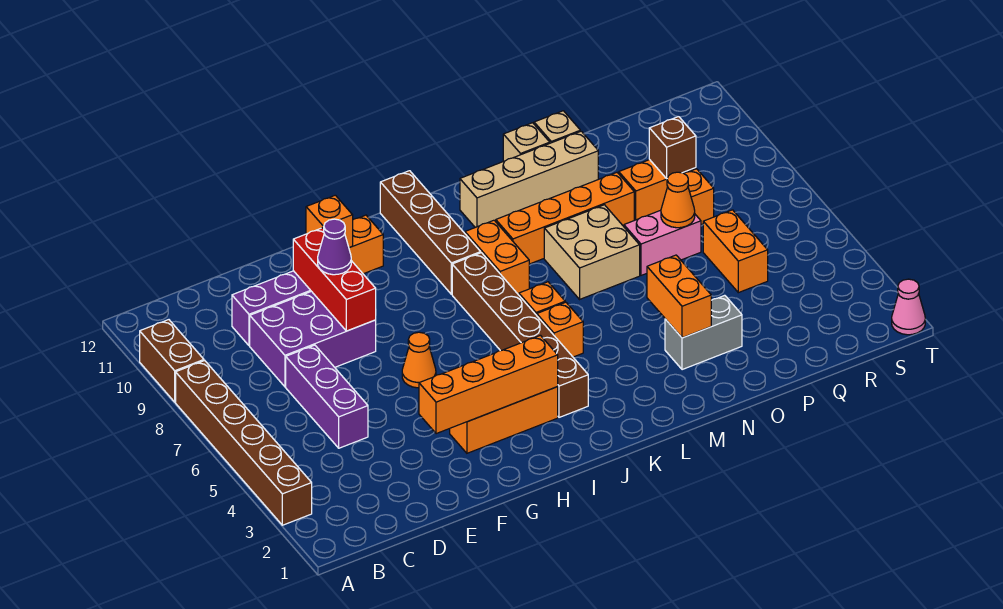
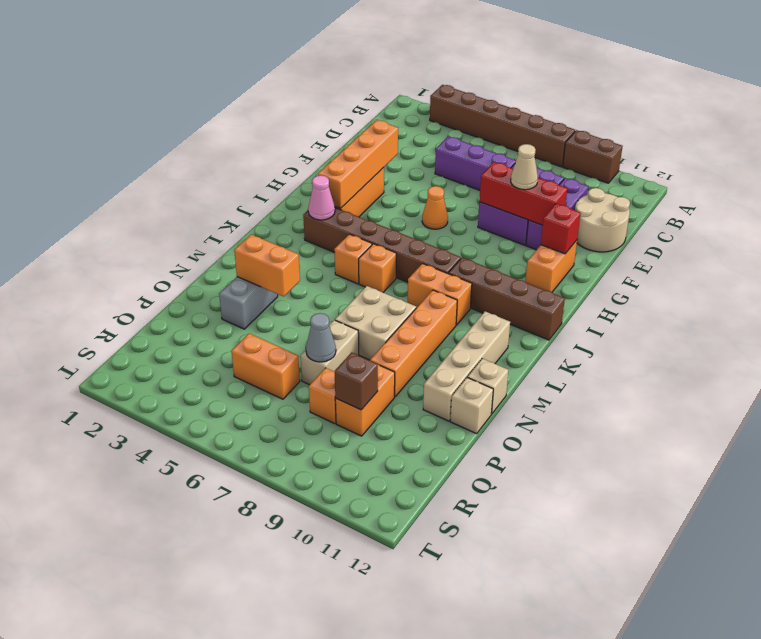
none -> tan 2x2 round brick [575,188,630,252]
purple 1x1 cone [318,219,351,275] -> tan 1x1 cone [511,144,538,190]
orange 1x1 brick [306,195,353,248] -> red 1x1 brick [541,204,581,254]
pink 1x2 brick [624,210,701,275] -> tan 1x2 brick [300,320,359,385]
orange 1x1 cone [661,172,695,228] -> grey 1x1 cone [306,313,336,362]
pink 1x1 cone [892,279,925,335] -> pink 1x1 cone moved to [308,175,335,220]

